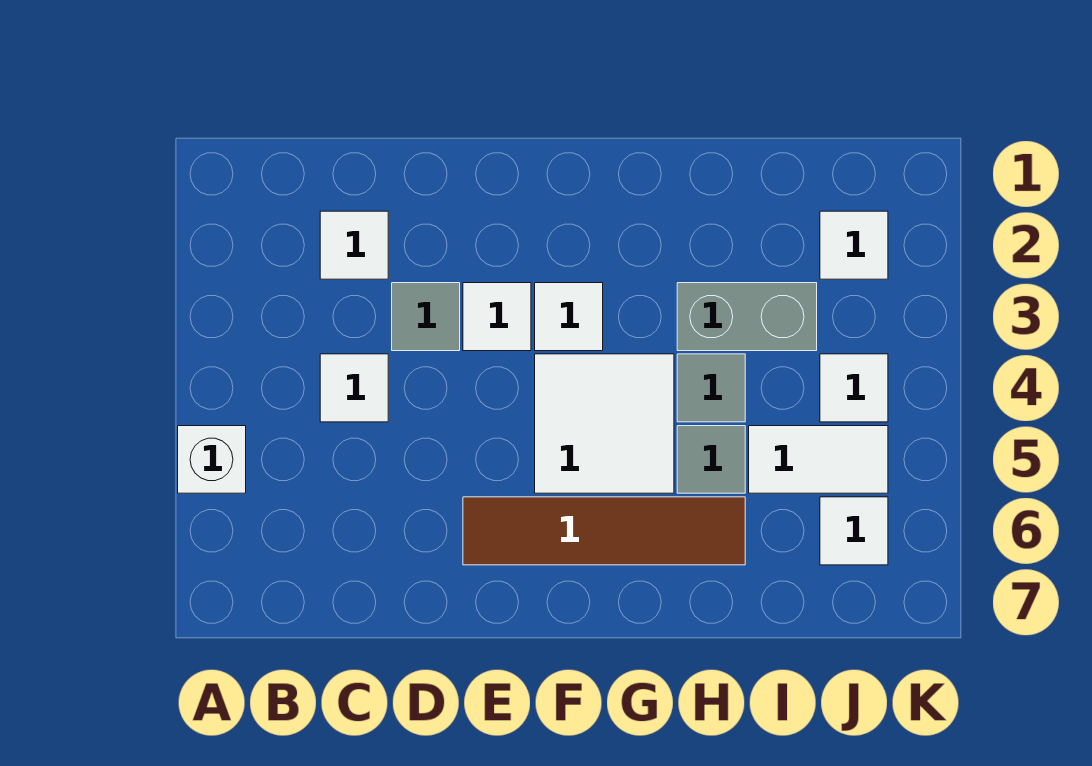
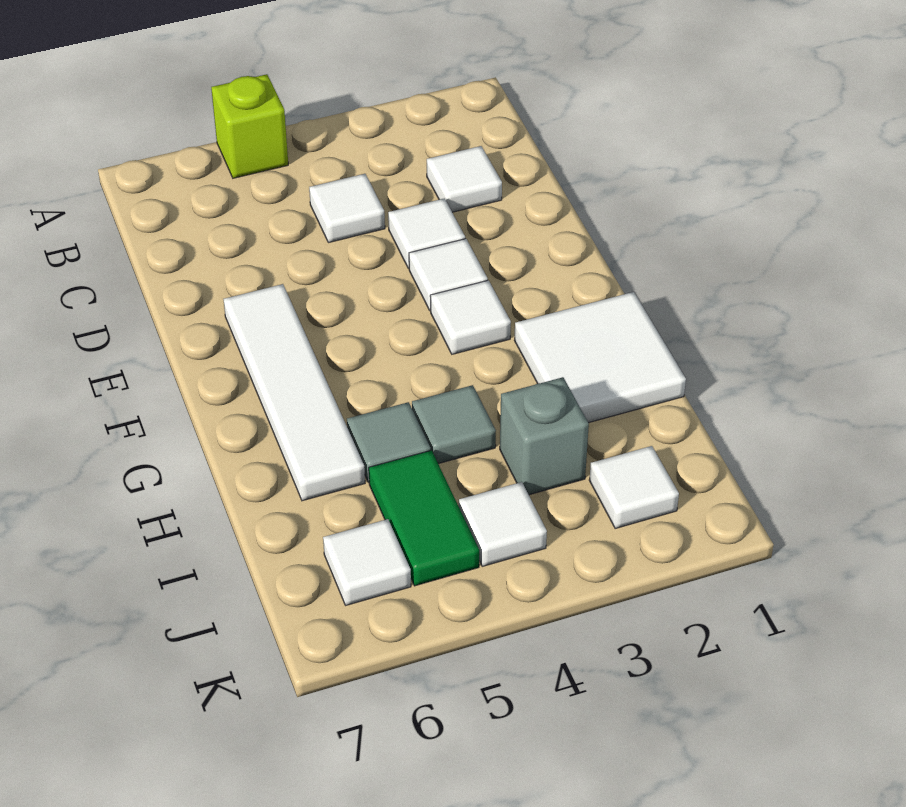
white 1x1 brick [178,426,246,493] -> lime 1x1 brick [211,74,288,178]
grey 1x1 tile [392,283,460,351] -> white 1x1 tile [388,198,465,269]
brown 1x4 tile [463,497,745,565] -> white 1x4 tile [224,284,365,501]
white 2x2 tile [535,354,674,493] -> white 2x2 tile moved to [514,292,686,423]
grey 1x2 brick [677,283,817,351] -> grey 1x1 brick [500,377,589,495]
white 1x2 tile [749,426,888,493] -> green 1x2 tile [369,450,479,586]

